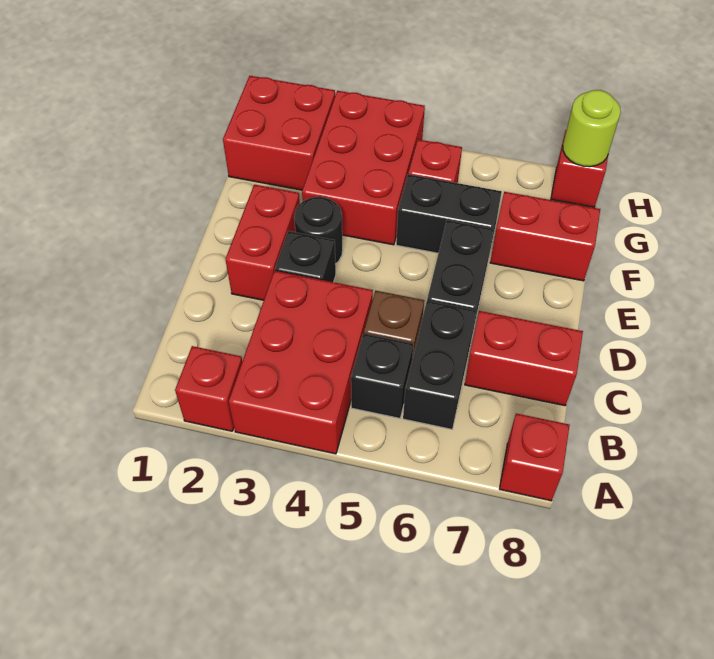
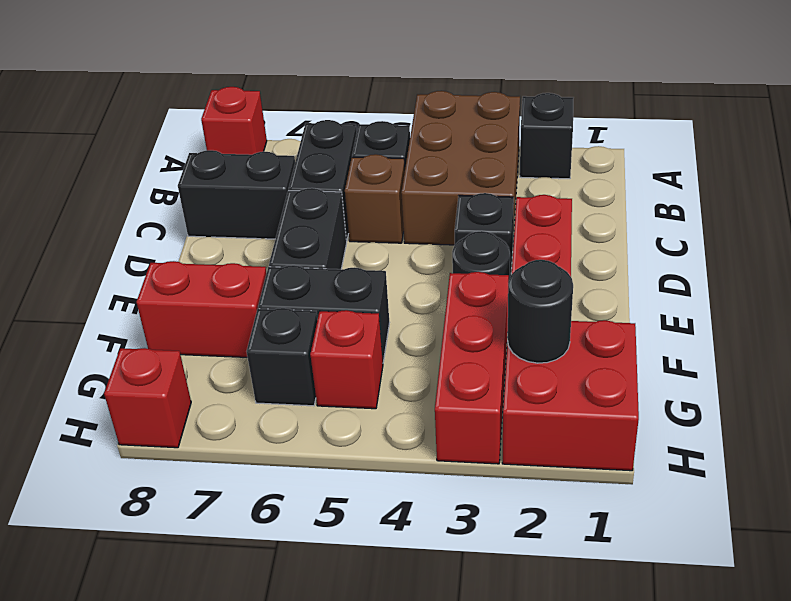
red 1x1 brick [175,346,242,431] -> black 1x1 brick [520,93,573,179]
red 2x3 brick [229,271,373,454] -> brown 2x3 brick [401,91,520,245]
red 1x2 brick [465,311,583,406] -> black 1x2 brick [178,150,295,239]
red 2x3 brick [302,91,425,245] -> red 1x3 brick [435,272,509,464]
none -> black 1x1 round brick [508,260,573,363]
none -> black 1x1 brick [247,308,317,406]
lime 1x1 round brick [563,90,621,167] -> none

